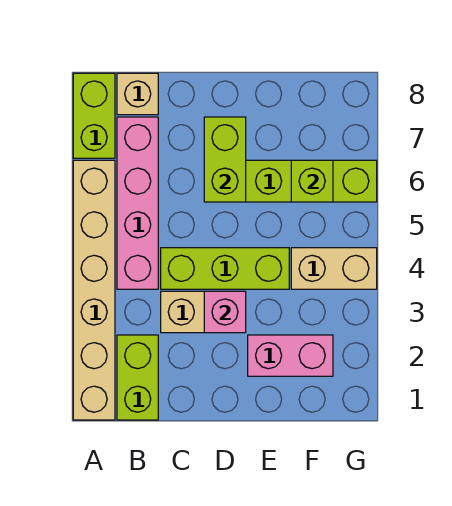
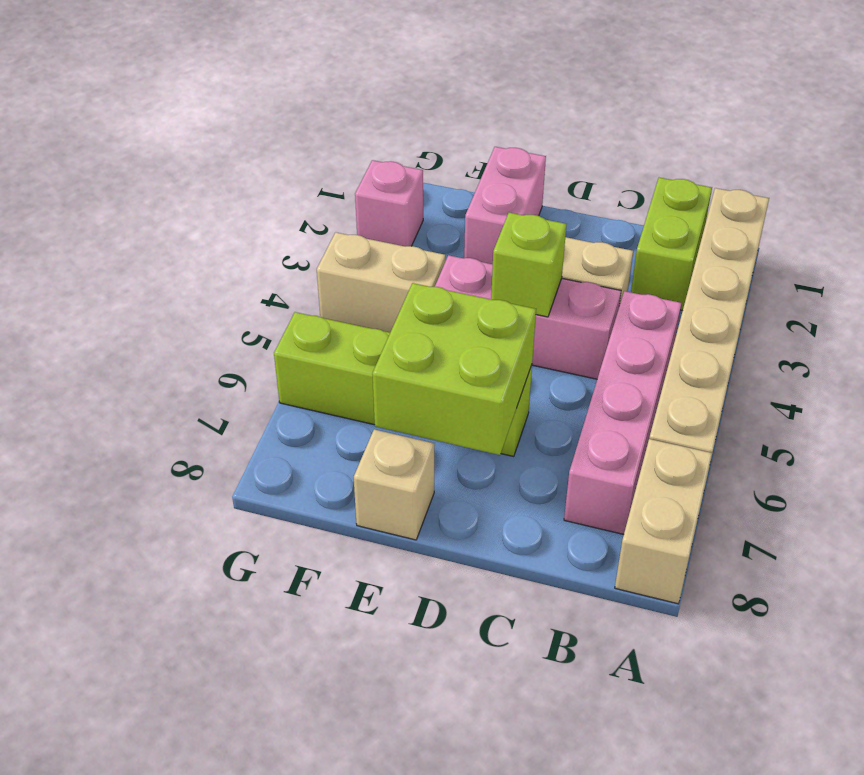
lime 1x2 brick [73,73,115,158] -> tan 1x2 brick [615,439,712,604]
tan 1x1 brick [117,73,158,115] -> tan 1x1 brick moved to [354,429,435,540]
lime 1x3 brick [161,248,289,289] -> pink 1x3 brick [435,255,621,379]
pink 1x1 brick [204,291,246,333] -> pink 1x1 brick moved to [355,160,423,247]
lime 1x2 brick [204,117,246,202] -> lime 2x2 brick [372,283,536,455]
pink 1x2 brick [248,335,333,376] -> pink 1x2 brick turned to [464,147,546,264]
lime 1x1 brick [291,160,333,202] -> lime 1x1 brick moved to [491,212,567,317]

